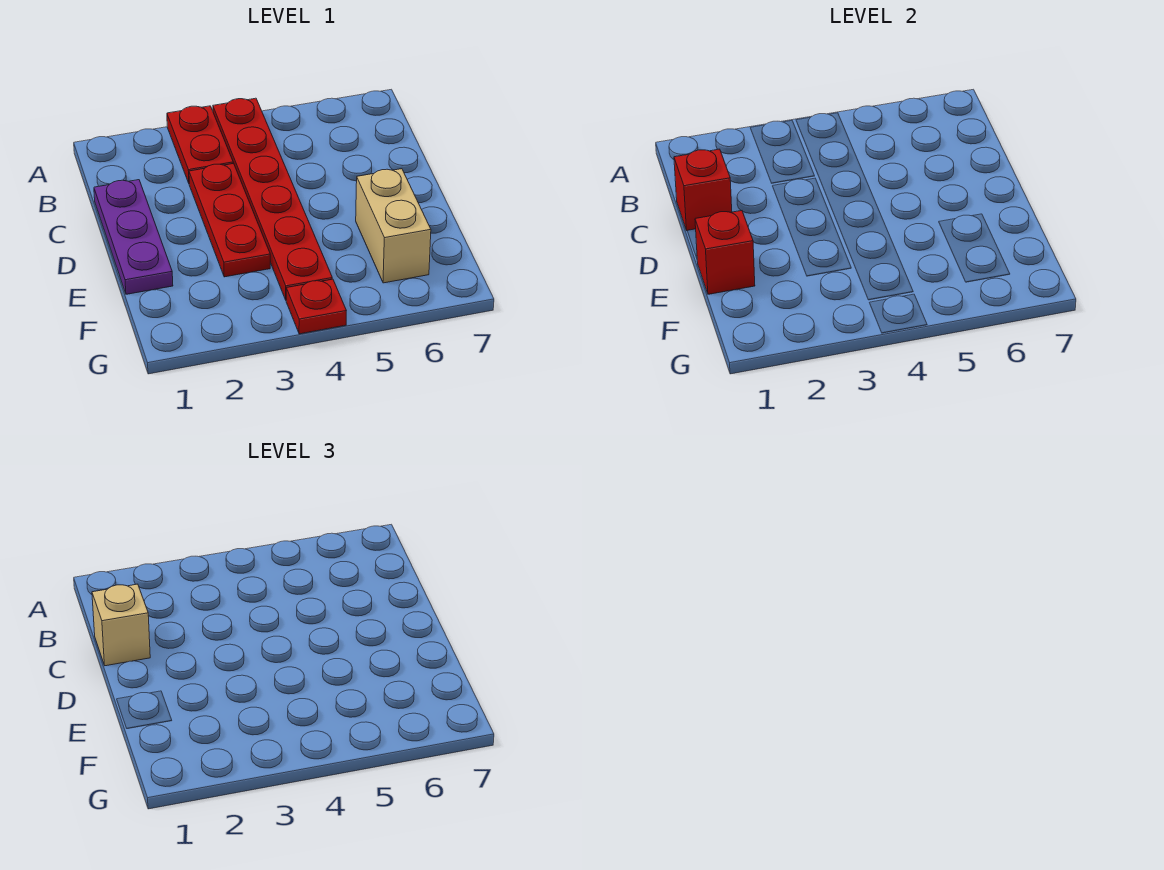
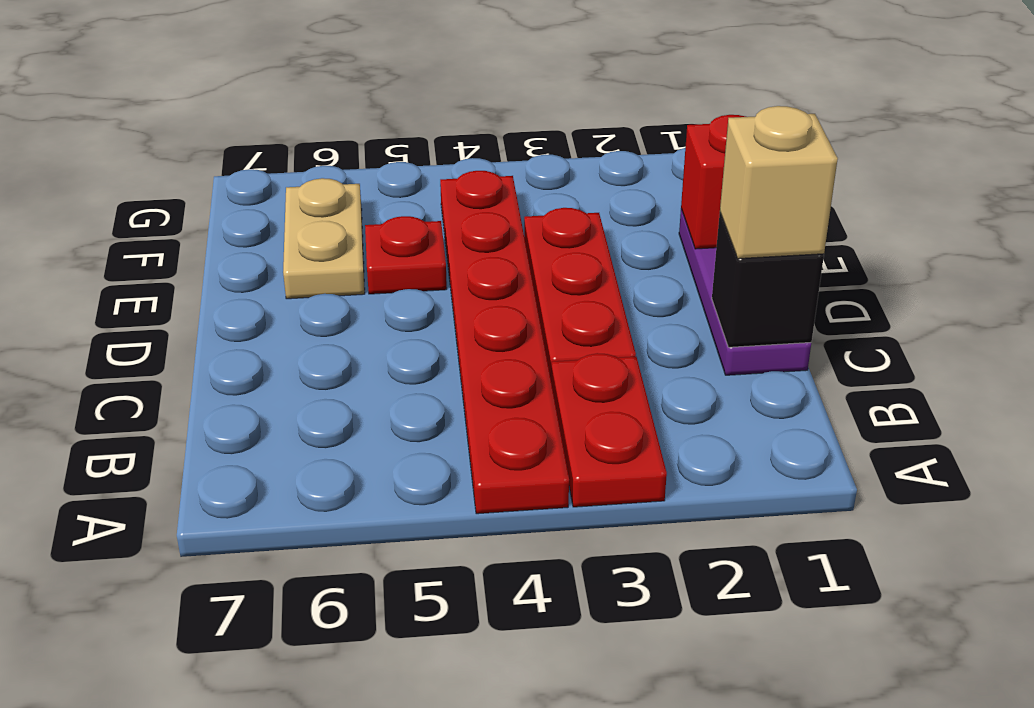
red 1x1 brick [674,149,732,231] -> black 1x1 brick [712,213,824,347]
tan 1x2 brick [356,169,431,283] -> tan 1x2 plate [283,178,365,299]
red 1x1 plate [286,279,346,334] -> red 1x1 plate moved to [365,216,447,294]

